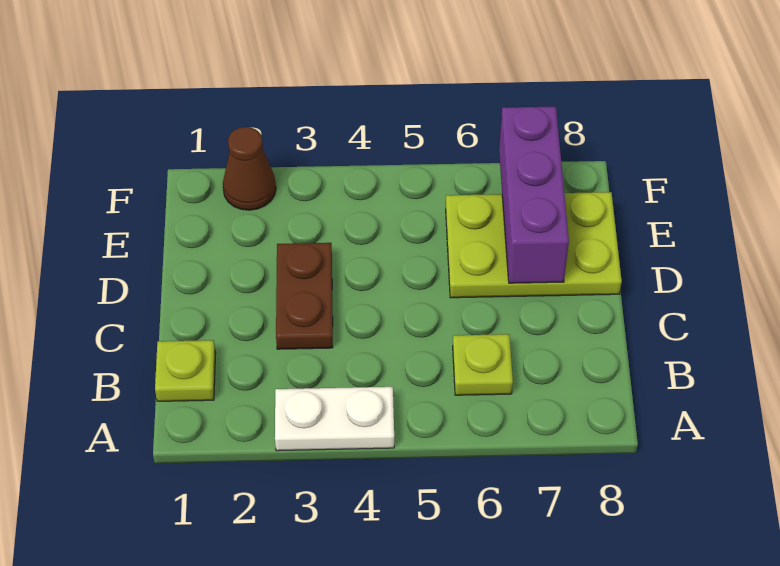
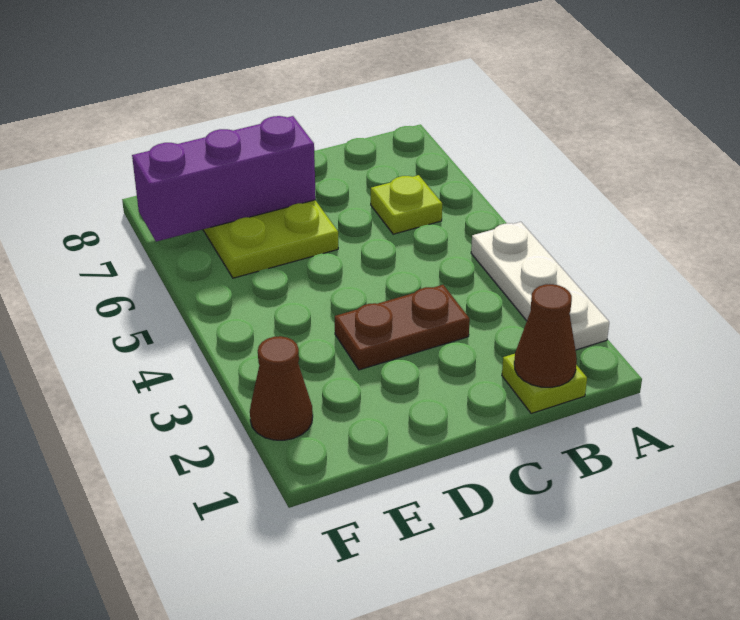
white 1x2 plate [275,387,394,451] -> white 1x3 plate [471,222,609,350]
none -> brown 1x1 cone [514,284,577,387]

